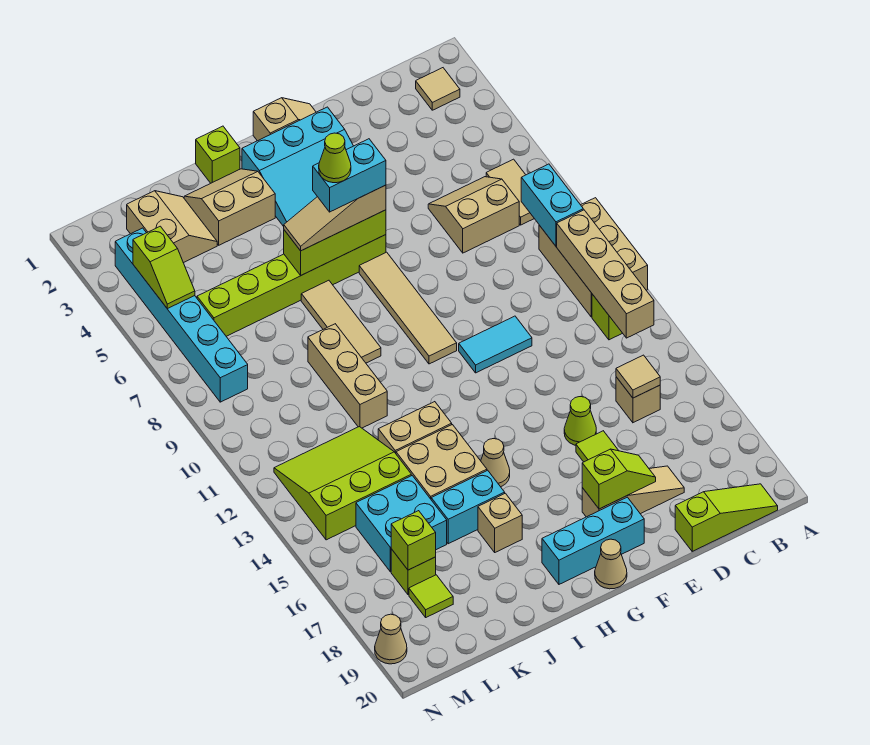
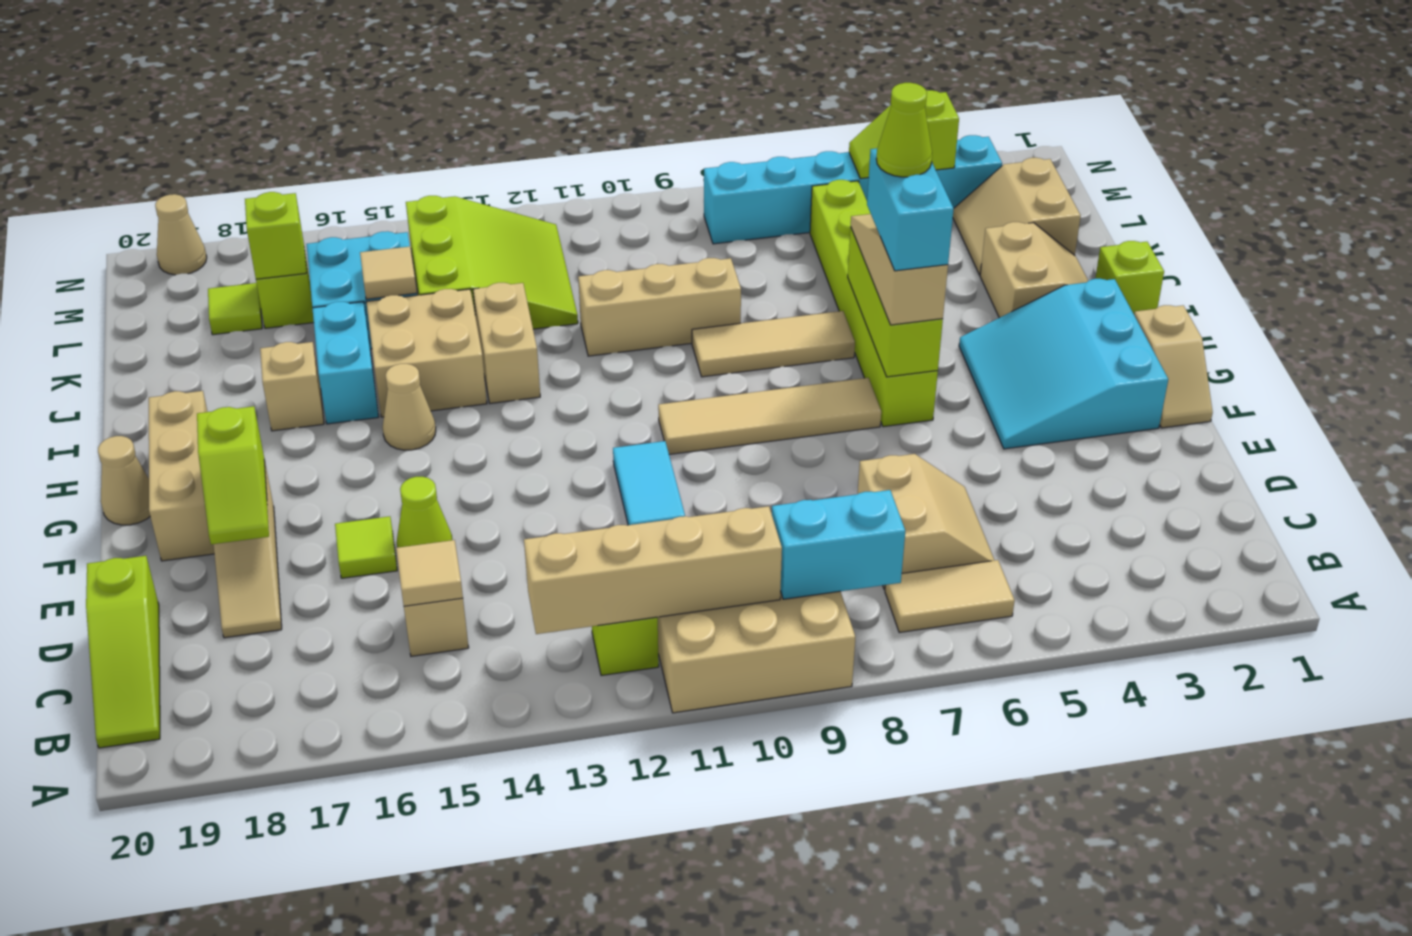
tan 1x1 tile [416,68,460,110] -> tan 1x1 tile moved to [360,247,417,299]
cyan 1x3 brick [542,497,644,584] -> tan 1x3 brick [149,391,214,561]
tan 2x2 slope [127,191,217,263] -> tan 2x2 slope turned to [953,158,1081,275]

